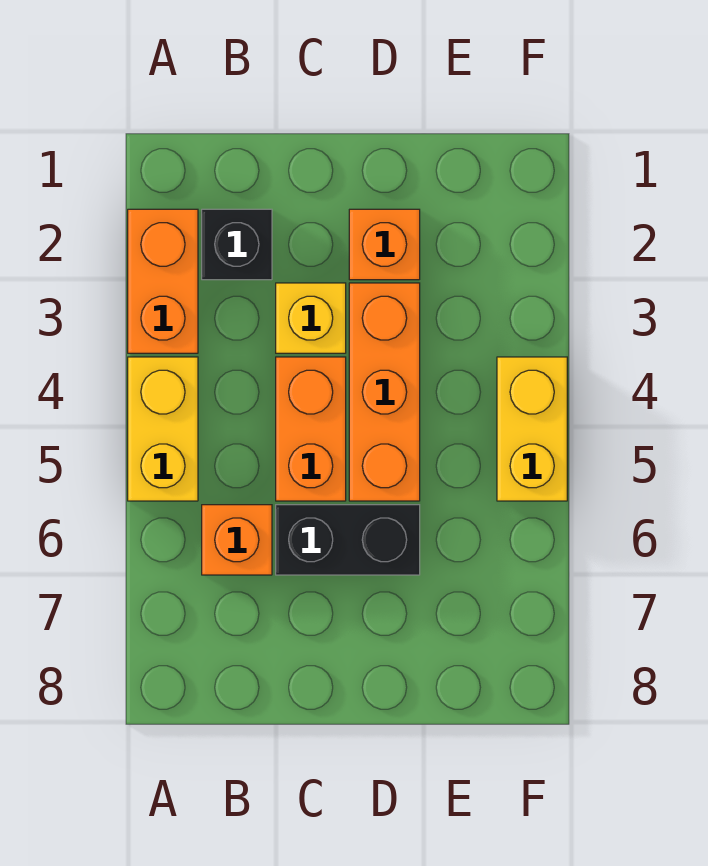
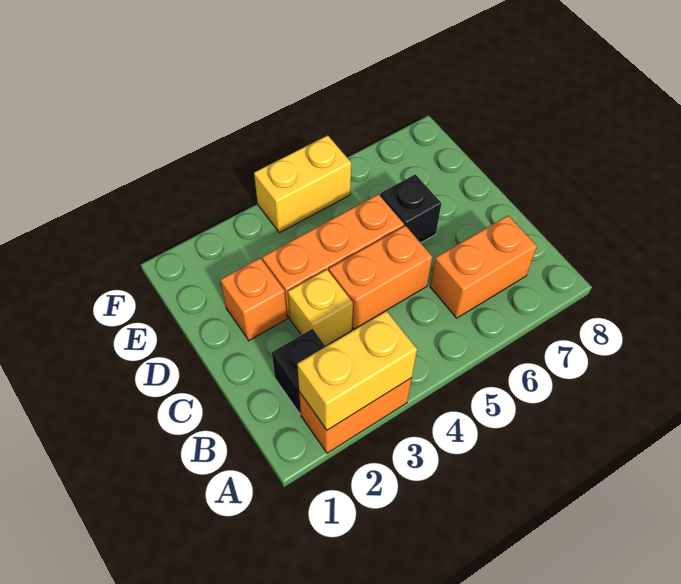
yellow 1x2 brick [128,357,198,501] -> yellow 1x2 brick moved to [297,311,417,430]
orange 1x1 brick [202,505,272,575] -> orange 1x2 brick [430,216,537,318]
black 1x2 brick [276,505,420,575] -> black 1x1 brick [380,174,441,243]

